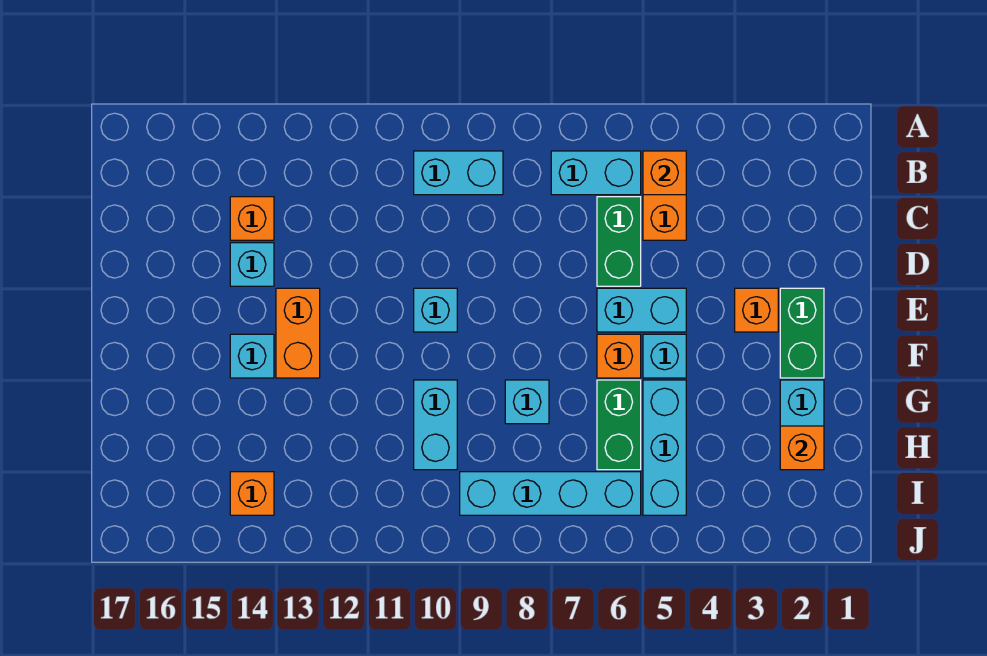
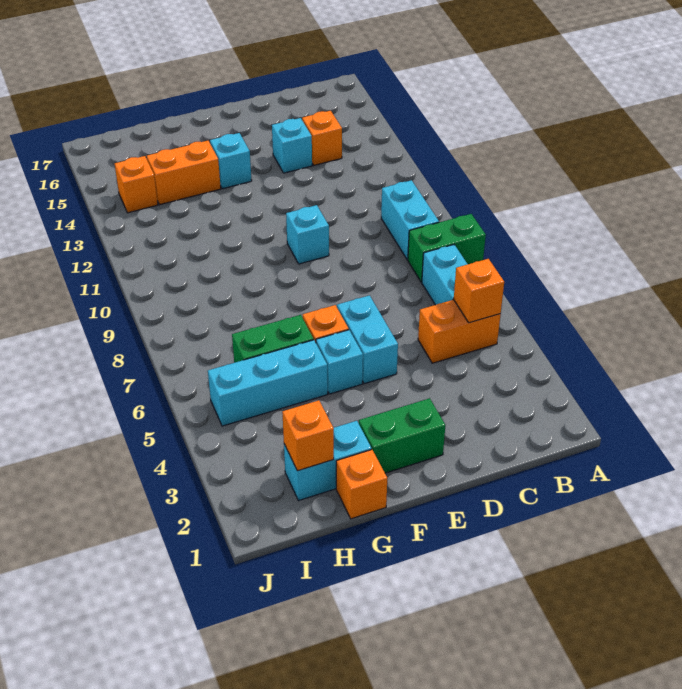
green 1x2 brick [597,197,641,286] -> green 1x2 brick moved to [408,214,486,282]
orange 1x1 brick [735,288,778,332] -> orange 1x1 brick moved to [336,450,387,519]
orange 1x2 brick [276,288,320,378] -> orange 1x2 brick moved to [147,141,221,205]
cyan 1x1 brick [505,380,549,424] -> none
cyan 1x2 brick [414,380,457,470] -> none
cyan 1x4 brick [460,472,641,515] -> none

